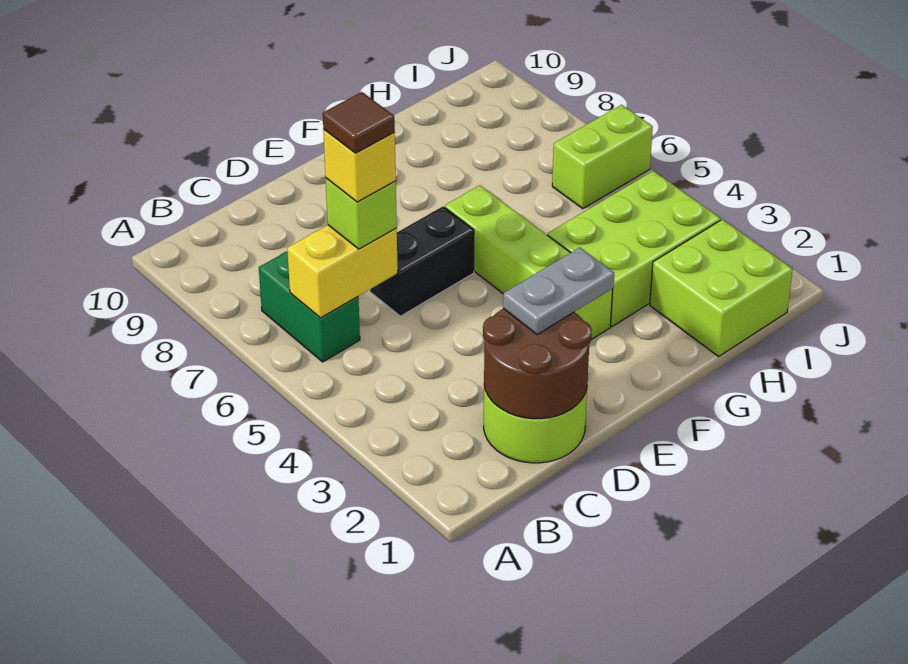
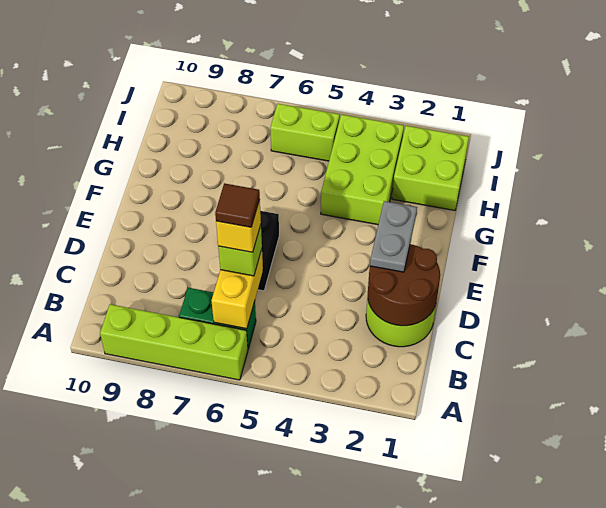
lime 1x4 brick [445,185,612,340] -> lime 1x4 brick moved to [100,304,248,380]
lime 1x2 brick [552,105,653,209] -> lime 1x2 brick turned to [270,104,340,161]

